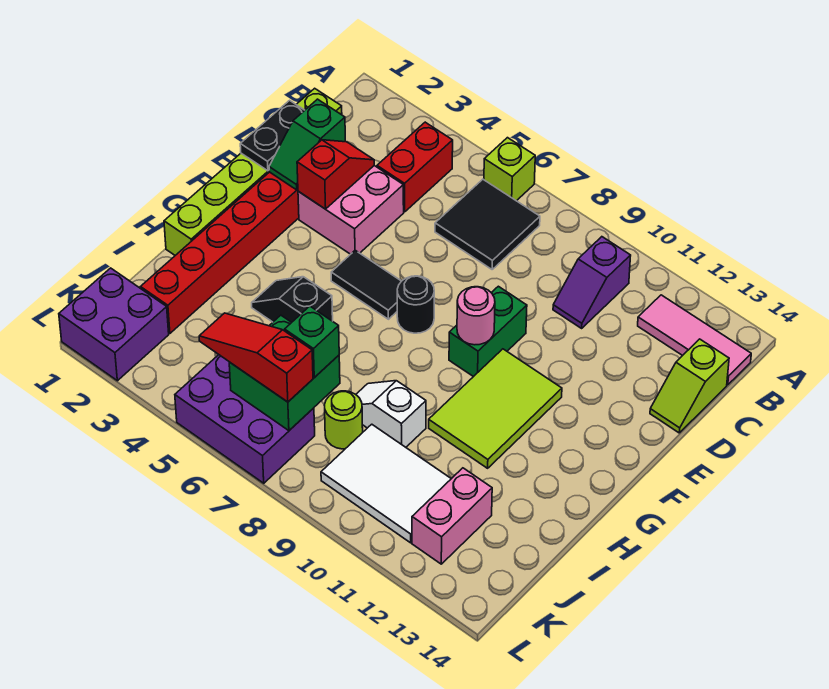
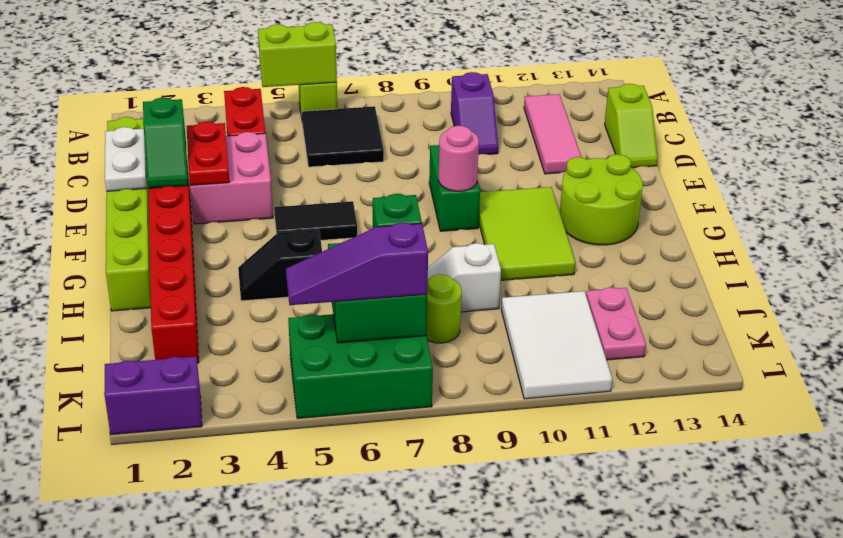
none -> lime 1x2 brick [258,22,337,87]
pink 1x3 tile [638,295,751,385] -> pink 1x3 tile turned to [524,94,582,174]
black 1x2 plate [240,100,305,171] -> white 1x2 plate [105,127,146,191]
red 1x2 slope [297,140,374,209] -> red 1x2 plate [187,122,229,185]
black 1x1 round brick [397,276,434,333] -> none
none -> lime 2x2 round brick [560,154,643,245]
white 2x3 tile [321,424,451,543] -> white 2x3 tile turned to [501,291,612,399]
pink 1x2 brick [412,468,492,564] -> pink 1x2 plate [586,287,646,360]
purple 2x2 brick [59,268,169,381] -> purple 1x2 brick [104,357,202,435]
purple 2x3 brick [175,355,315,483] -> green 2x3 brick [288,314,433,418]
red 1x3 slope [199,313,313,402] -> purple 1x3 slope [286,222,428,305]

